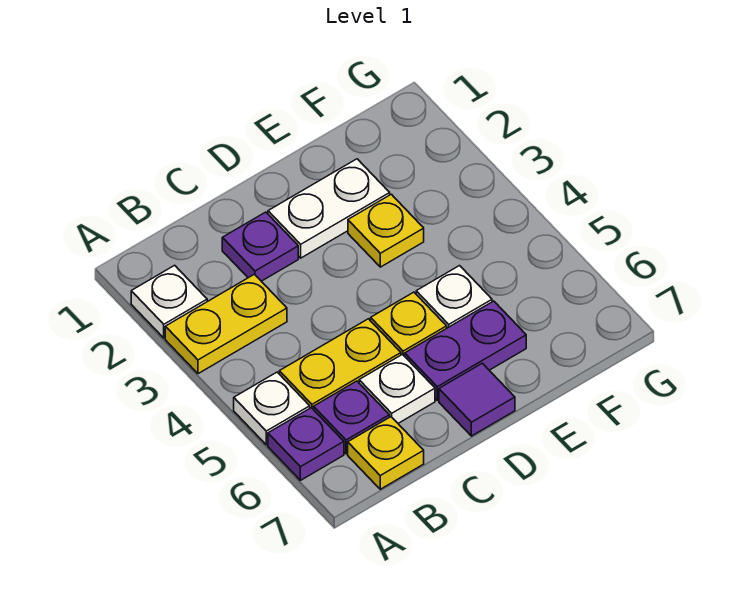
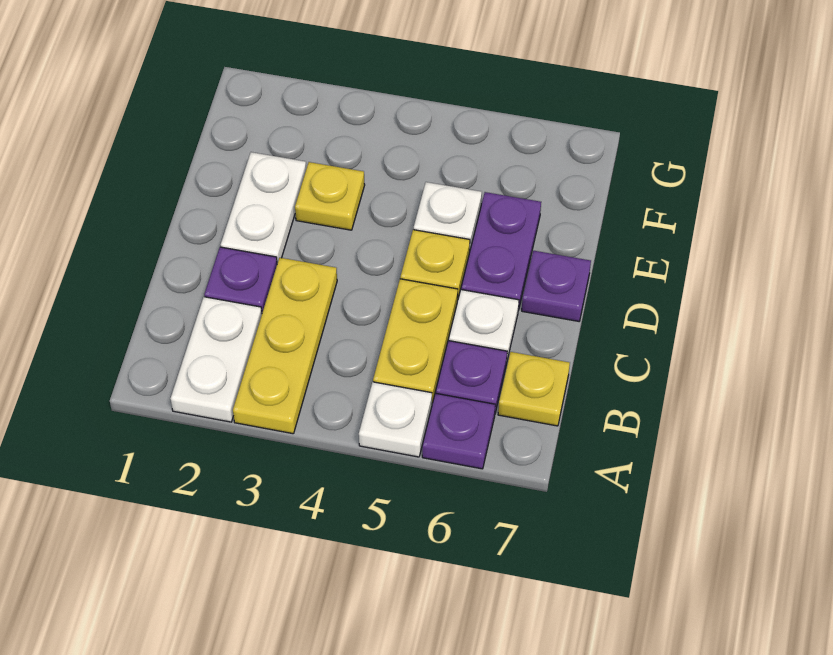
white 1x1 plate [131,265,207,338] -> white 1x2 plate [170,297,262,422]
yellow 1x2 plate [165,274,287,374] -> yellow 1x3 plate [233,258,337,434]
purple 1x1 tile [439,363,515,436] -> purple 1x1 plate [522,251,591,321]

